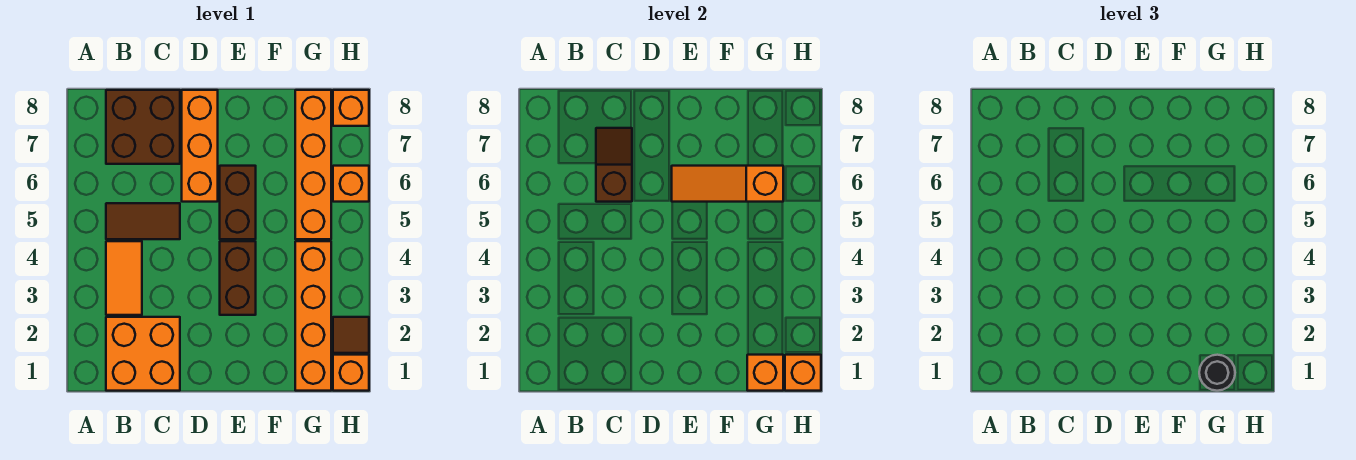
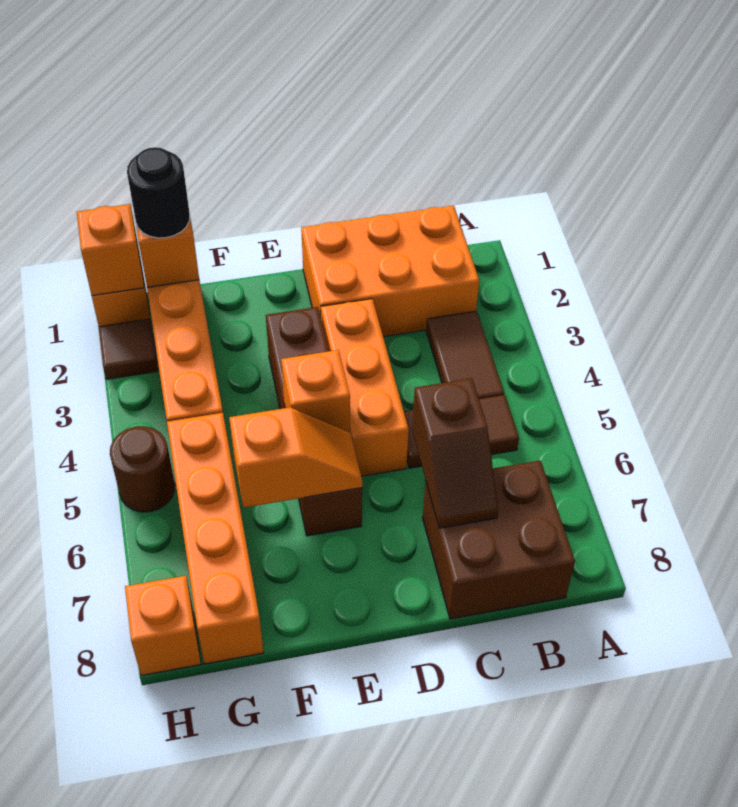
orange 2x2 brick [106,317,180,391] -> orange 2x3 brick [301,205,479,337]
orange 1x2 tile [106,241,142,315] -> brown 1x2 tile [426,311,504,399]
orange 1x3 brick [182,90,218,202] -> orange 1x3 brick moved to [321,299,409,476]
orange 1x3 slope [672,166,783,202] -> orange 1x2 slope [229,408,362,508]
none -> brown 1x1 round brick [110,426,175,512]
orange 1x1 brick [333,166,369,202] -> orange 1x1 brick moved to [281,350,350,432]

